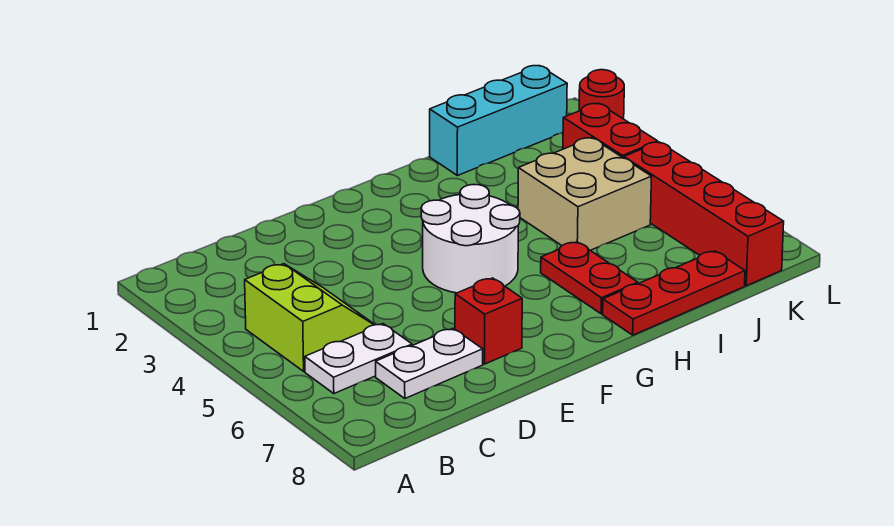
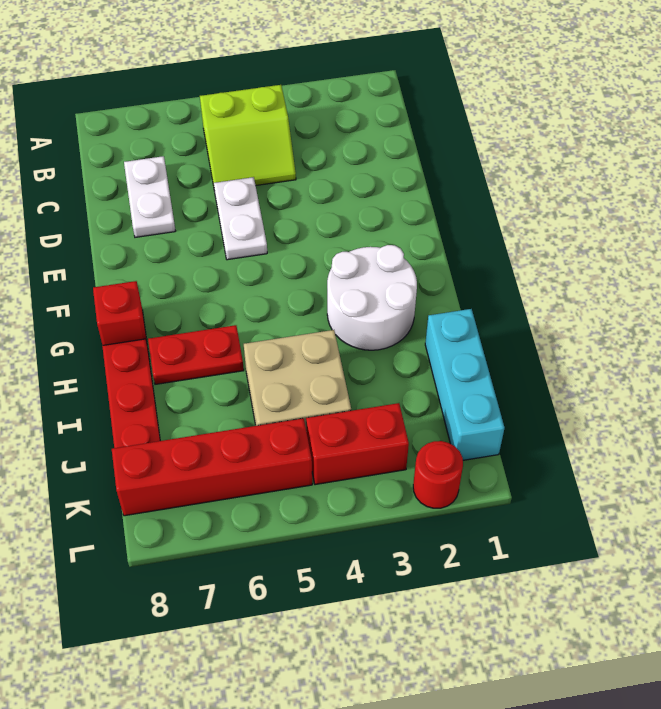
white 1x2 plate [305,324,412,394] -> white 1x2 plate moved to [214,177,267,260]
red 1x1 brick [455,278,522,364] -> red 1x1 brick moved to [93,281,147,345]
white 2x2 round brick [421,185,520,293] -> white 2x2 round brick moved to [327,245,417,350]

